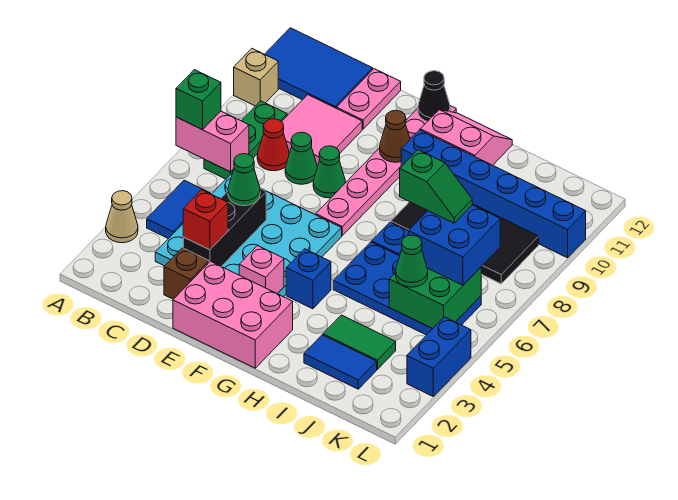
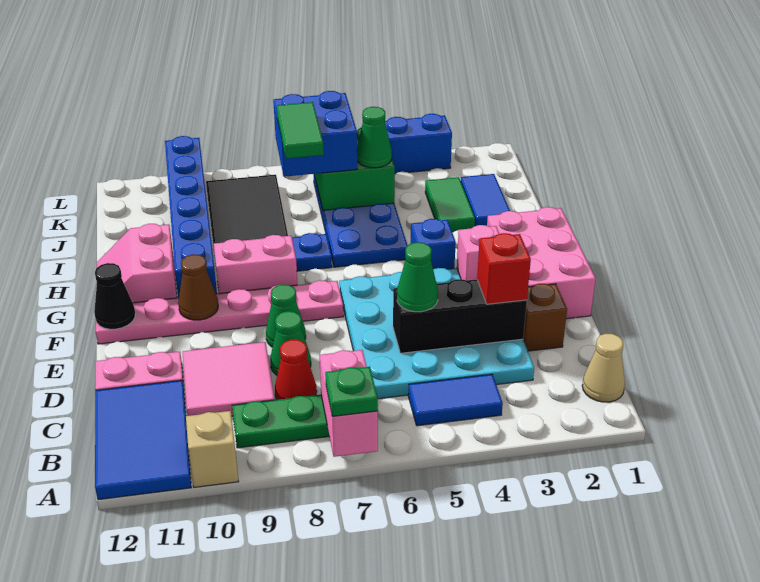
tan 1x1 cone [106,191,138,243] -> tan 1x1 cone moved to [582,333,625,402]
green 1x1 brick [176,70,221,130] -> green 1x1 plate [325,367,378,416]
none -> pink 1x2 brick [214,235,297,293]
green 1x2 slope [400,150,472,223] -> green 1x2 tile [277,102,324,159]

